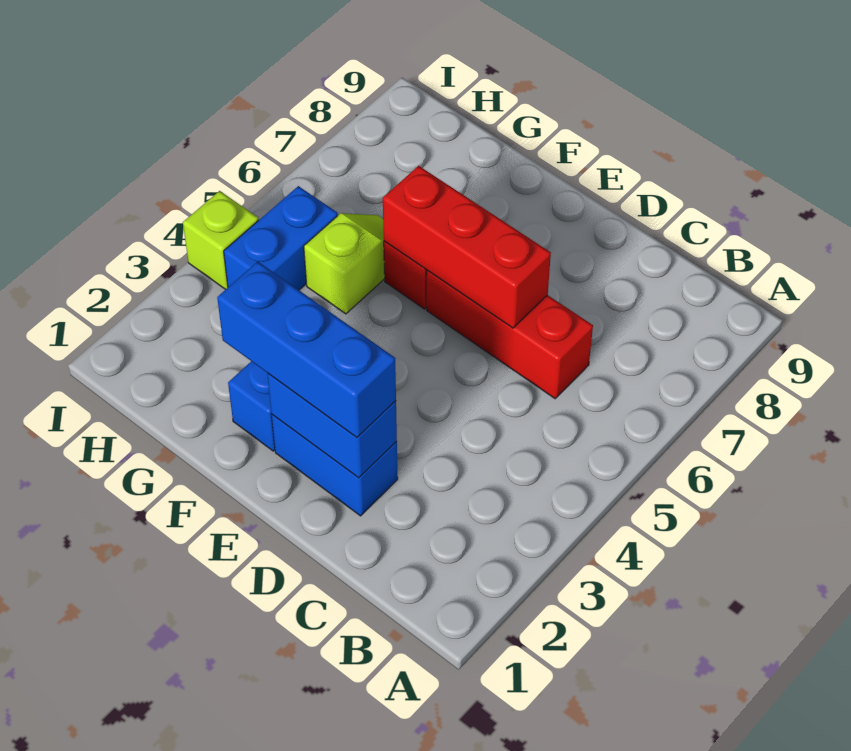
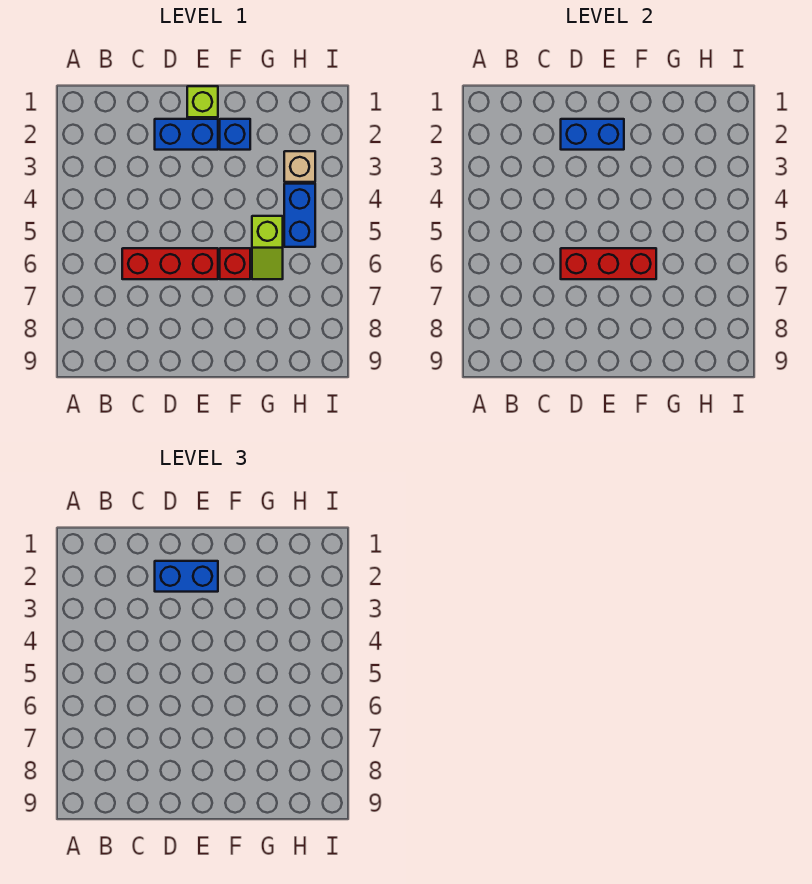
blue 1x3 brick [217,262,396,437] -> blue 1x2 brick [155,561,218,592]
none -> tan 1x1 brick [284,151,315,182]
lime 1x1 brick [183,191,259,290] -> lime 1x1 brick moved to [187,86,218,117]

